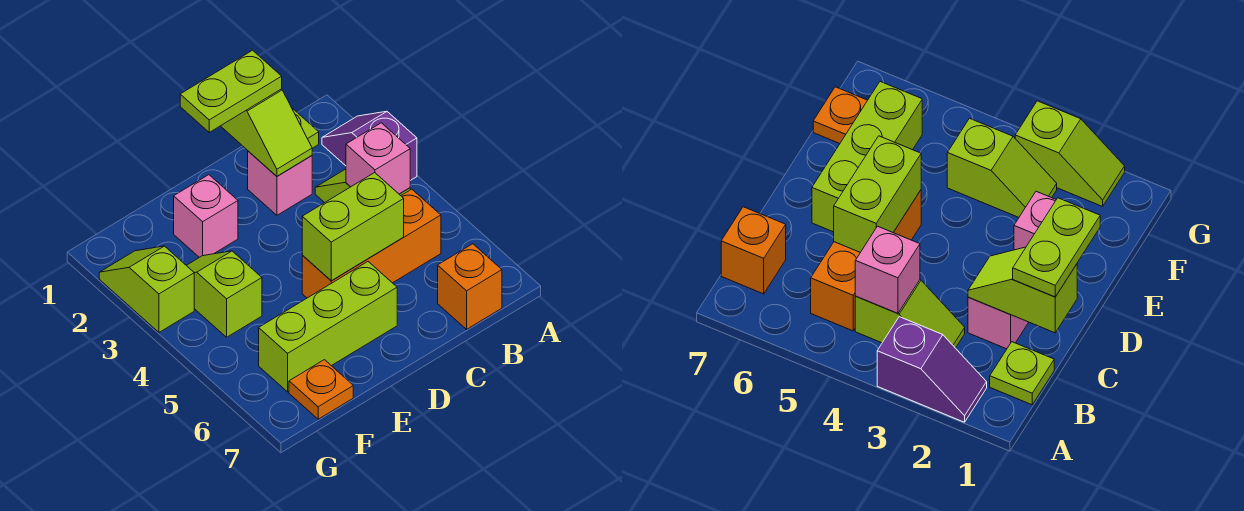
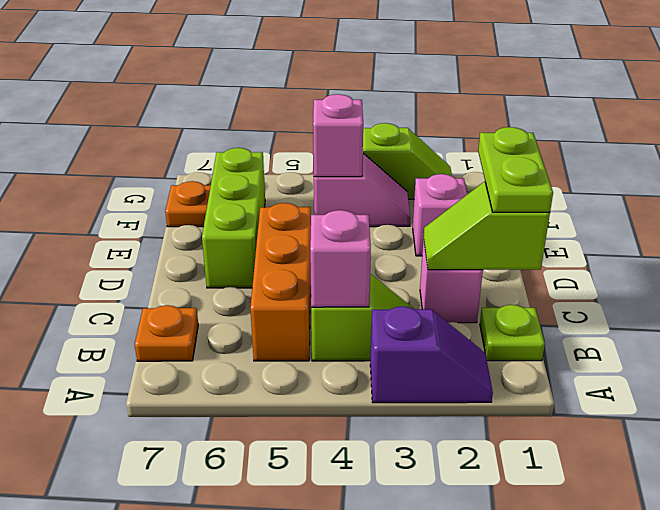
orange 1x1 brick [438,244,502,329] -> orange 1x1 plate [135,305,198,361]
lime 1x2 brick [302,173,404,281] -> none
lime 1x2 slope [186,251,262,337] -> pink 1x2 slope [314,153,411,227]
none -> pink 1x1 brick [313,94,363,177]

